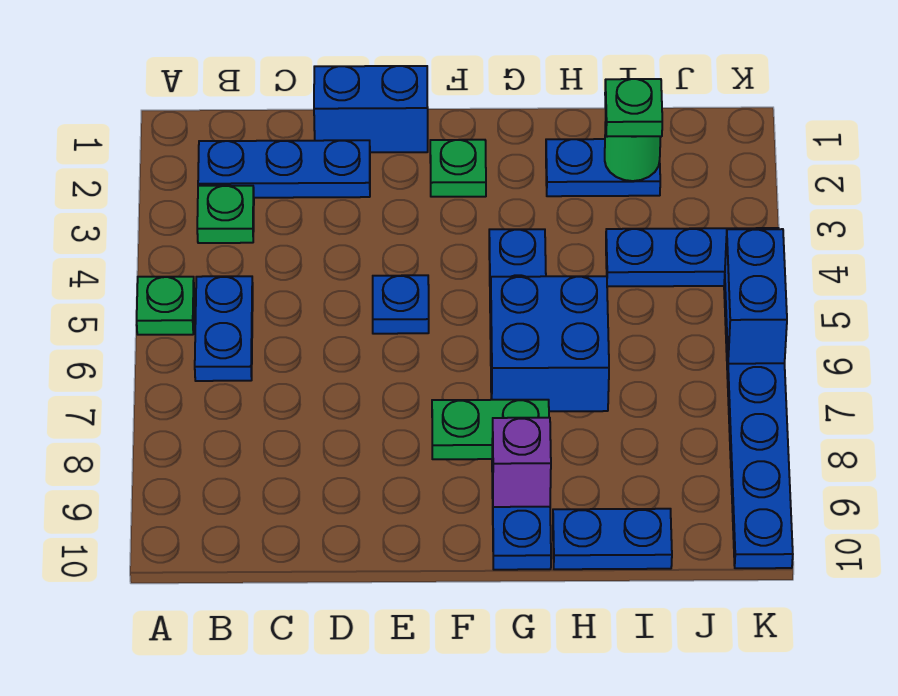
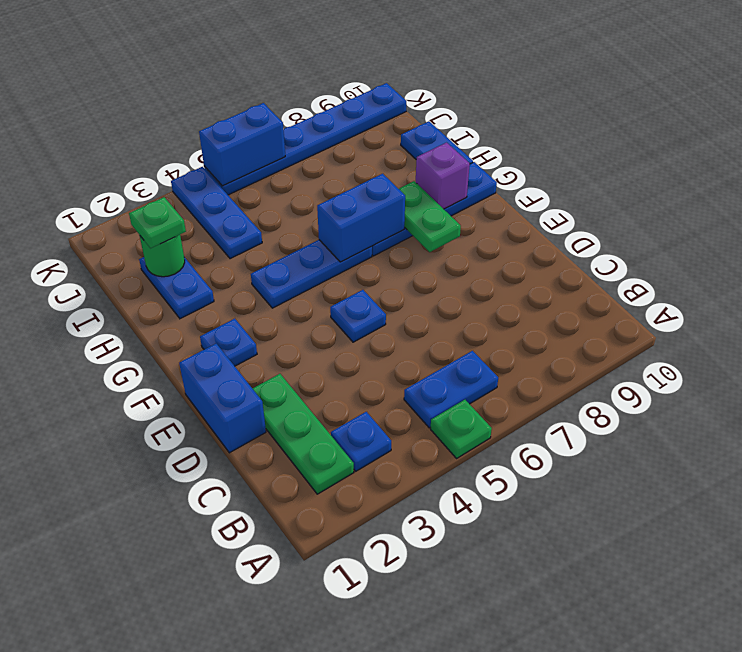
blue 1x3 plate [198,140,370,198] -> green 1x3 plate [252,374,354,494]
green 1x1 plate [197,186,254,243] -> blue 1x1 plate [331,412,391,471]
green 1x1 plate [430,140,486,197] -> blue 1x1 plate [200,319,257,366]
blue 2x2 brick [491,276,609,411] -> blue 1x2 brick [317,174,405,262]

